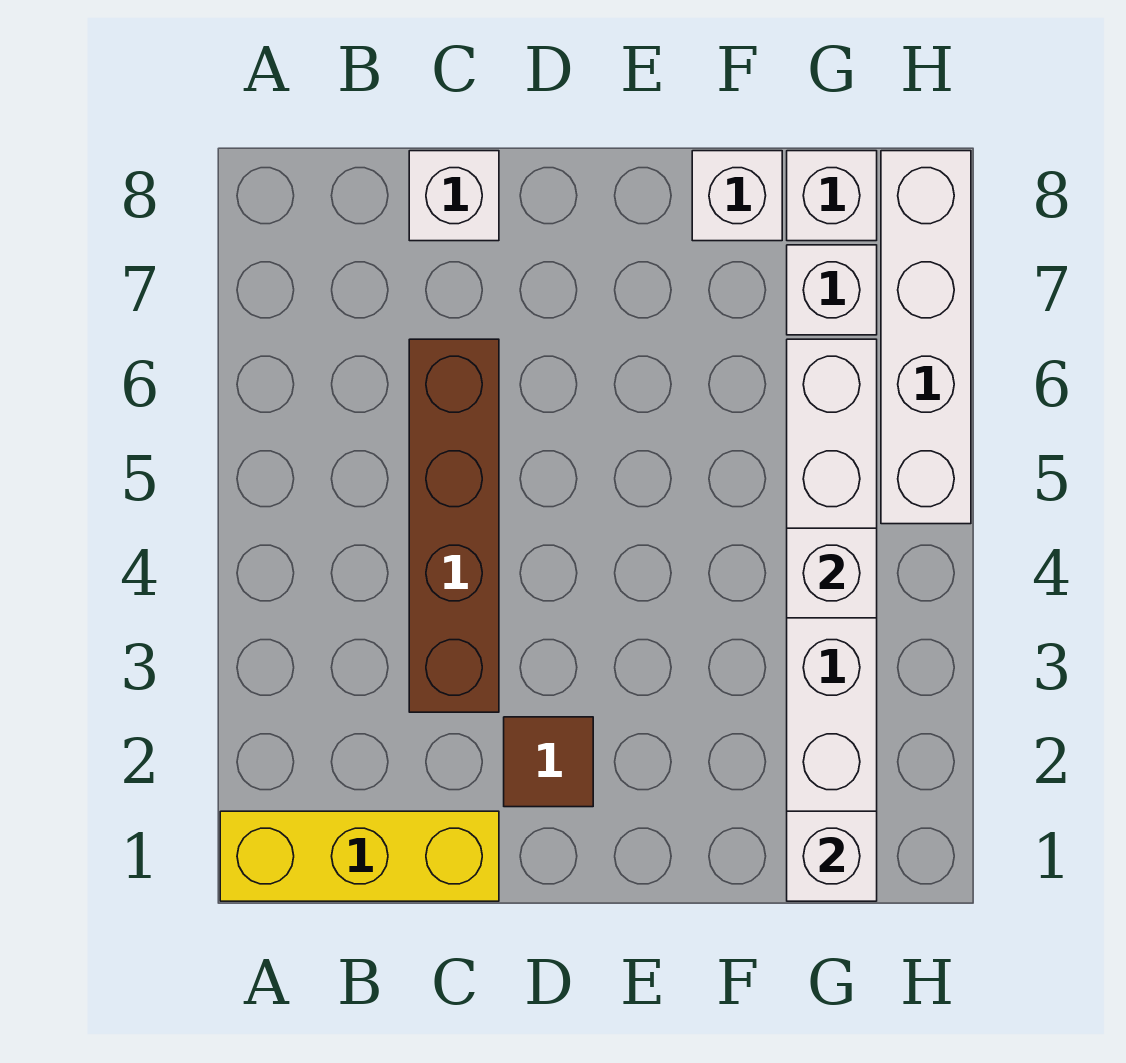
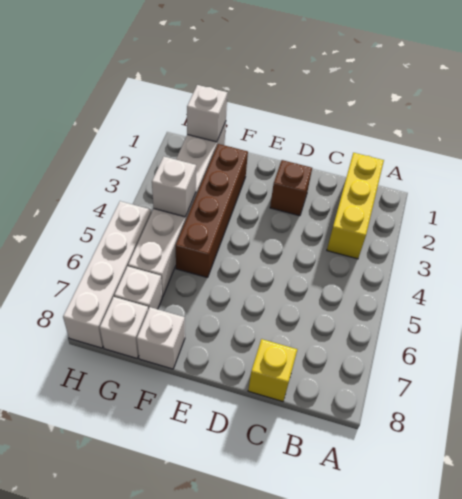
yellow 1x3 brick [220,811,499,901] -> yellow 1x3 brick turned to [327,153,384,259]
brown 1x4 brick [409,339,499,712] -> brown 1x4 brick moved to [176,144,248,278]
white 1x1 brick [409,151,499,241] -> yellow 1x1 brick [248,339,297,402]
brown 1x1 tile [504,717,593,807] -> brown 1x1 brick [270,160,312,216]

